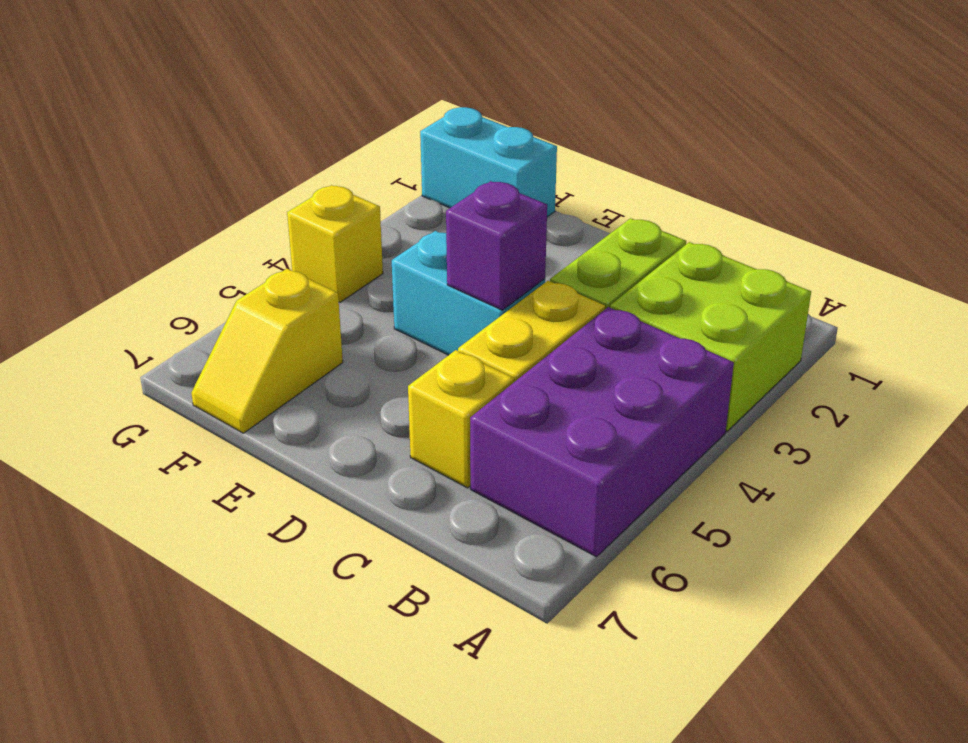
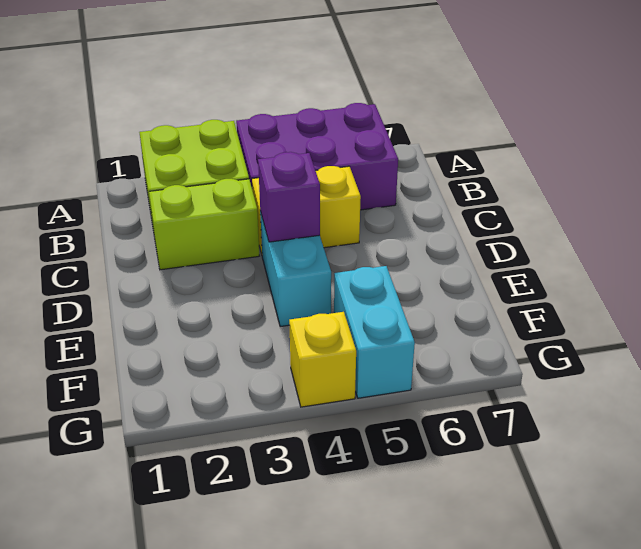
yellow 1x1 brick [408,350,514,488] -> none
cyan 1x2 brick [420,107,557,217] -> cyan 1x2 brick moved to [334,266,415,398]
yellow 1x2 slope [191,269,343,433] -> none

